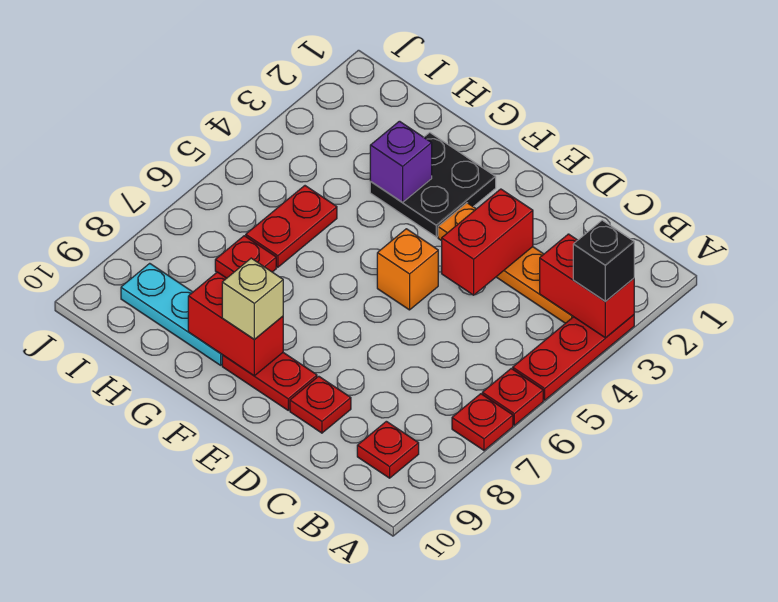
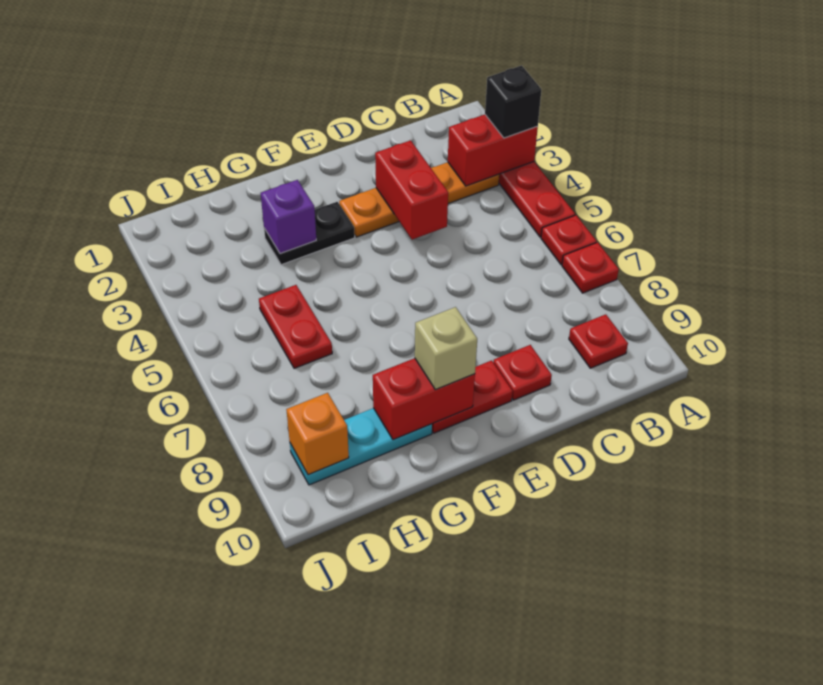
orange 1x1 brick [377,229,438,310] -> orange 1x1 brick moved to [286,393,349,475]
black 2x2 plate [370,133,496,237] -> black 1x2 plate [264,202,355,265]
red 1x1 plate [215,236,276,278] -> none

